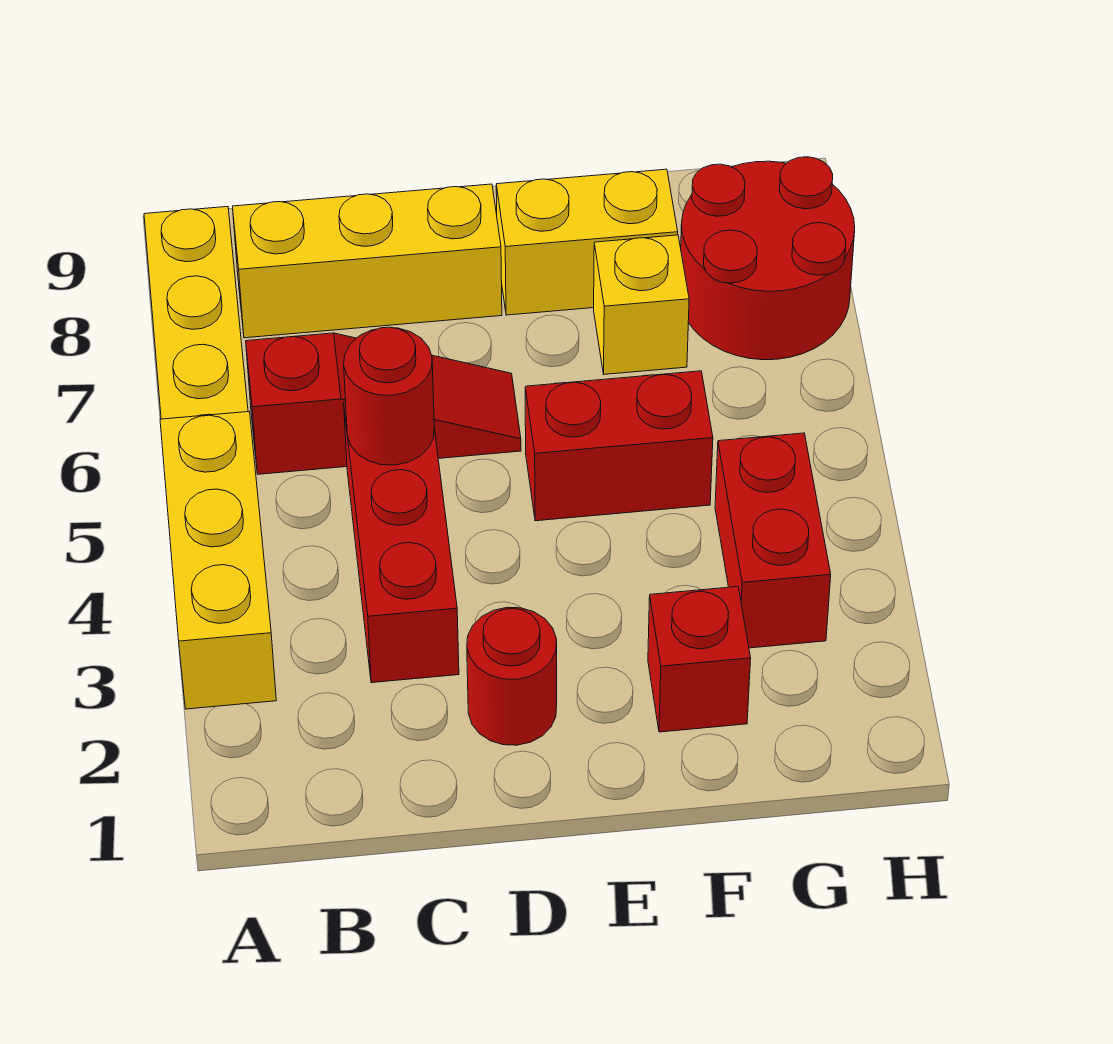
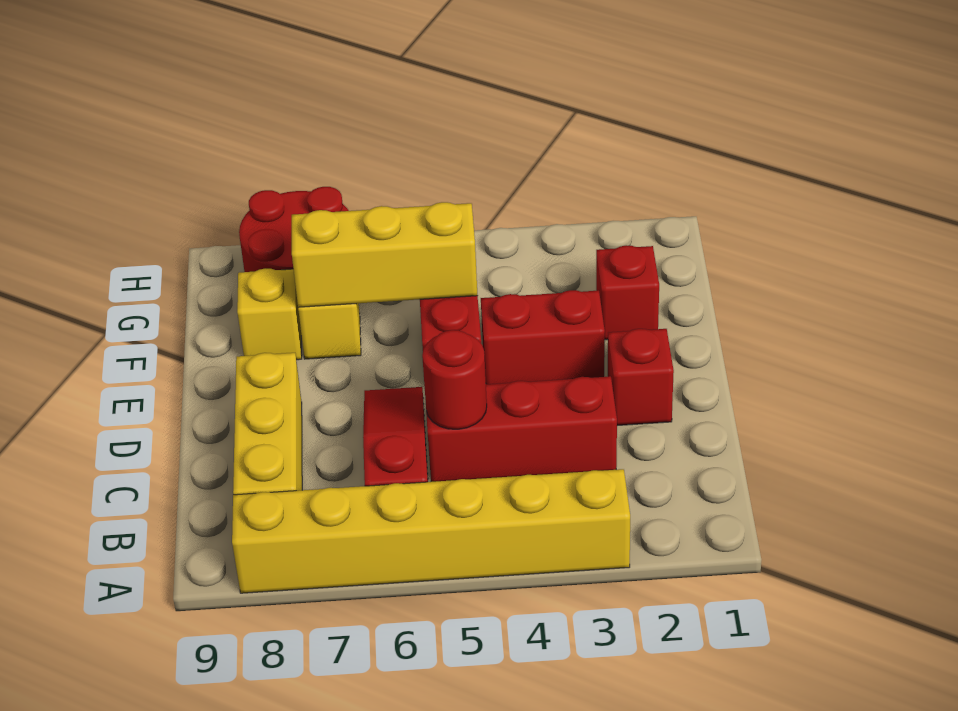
yellow 1x3 brick [160,412,276,709] -> yellow 1x3 brick moved to [292,202,478,307]
red 1x1 round brick [467,607,557,745] -> red 1x1 brick [608,329,674,426]
yellow 1x2 brick [496,169,678,315] -> yellow 1x1 brick [237,269,302,360]
red 1x2 brick [715,433,831,648] -> red 1x2 brick moved to [481,290,605,384]

